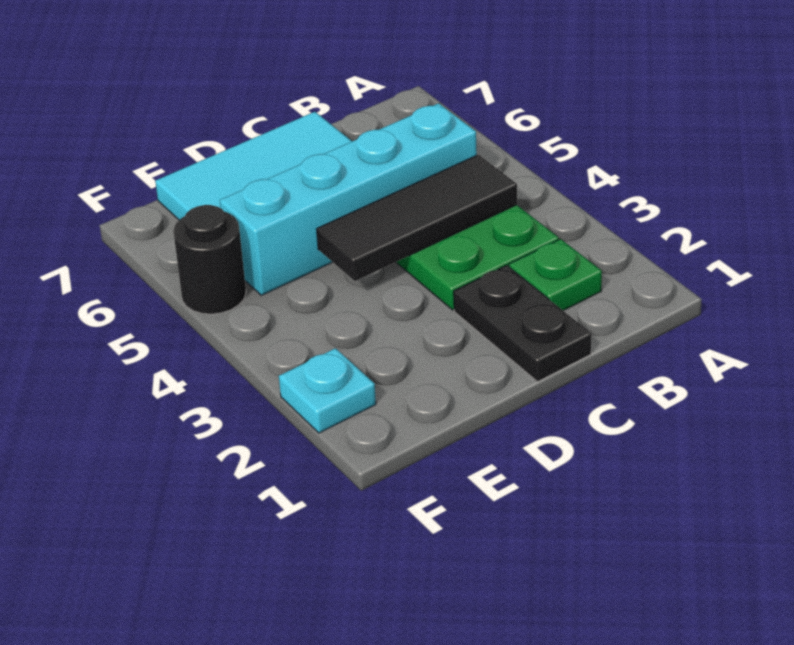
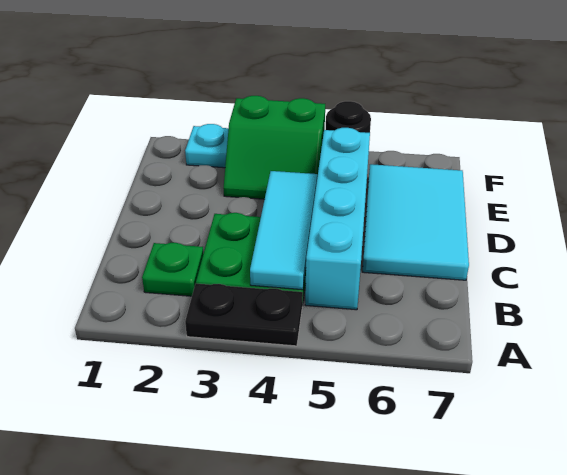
black 1x3 tile [317,155,517,281] -> cyan 1x3 tile [250,171,317,290]
black 1x2 plate [454,265,591,382] -> black 1x2 plate moved to [185,283,303,346]
none -> green 2x2 slope [223,96,325,199]

